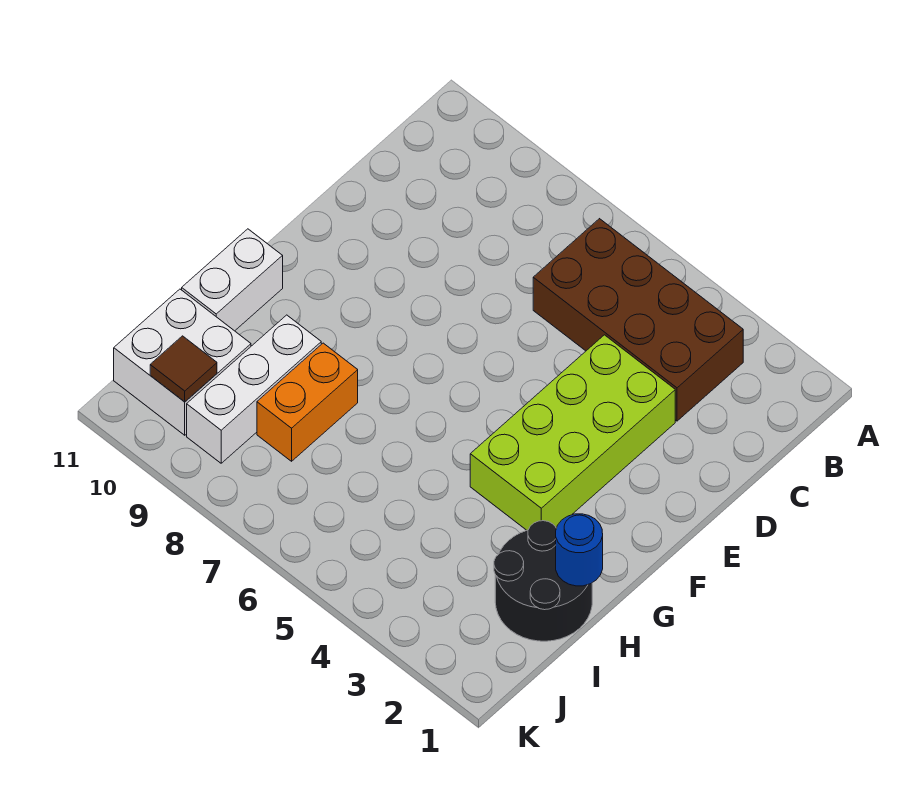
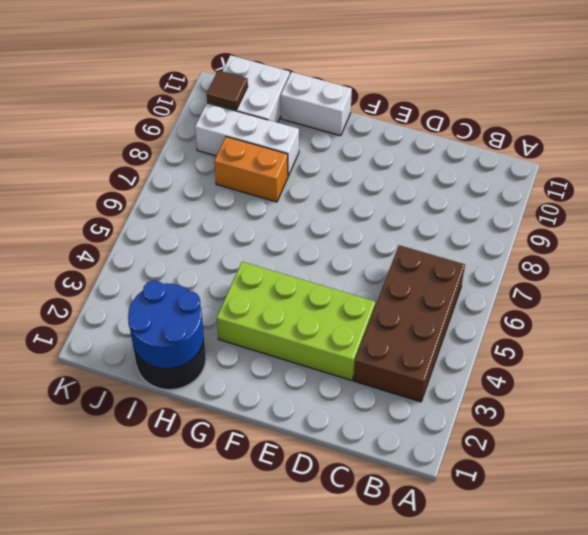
blue 1x1 round brick [556,514,603,586] -> blue 2x2 round brick [128,281,204,368]

